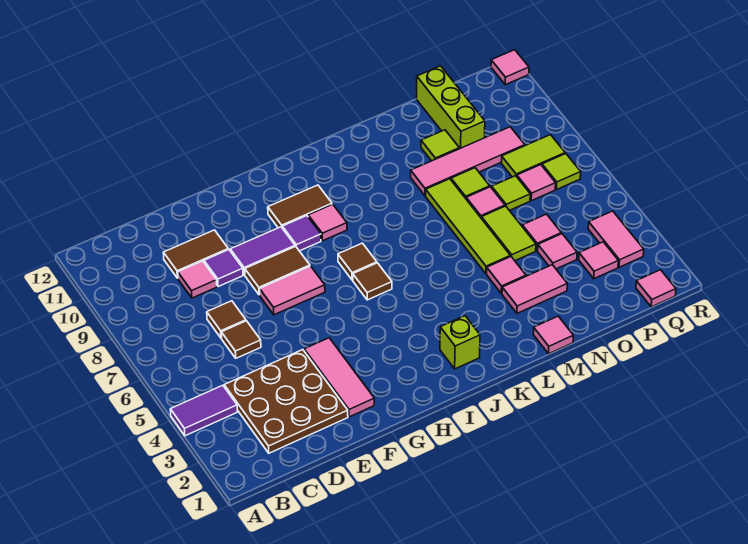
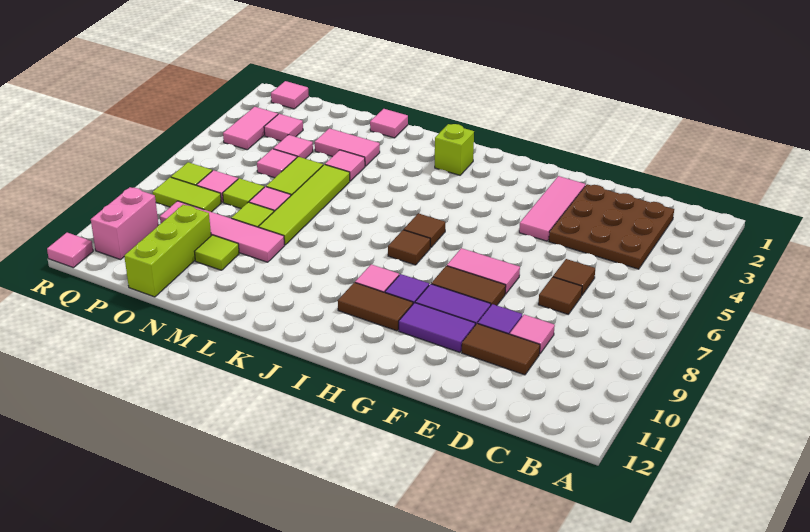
purple 1x2 tile [170,385,237,436] -> purple 1x2 tile moved to [399,303,475,352]
none -> pink 1x2 brick [91,187,158,260]

